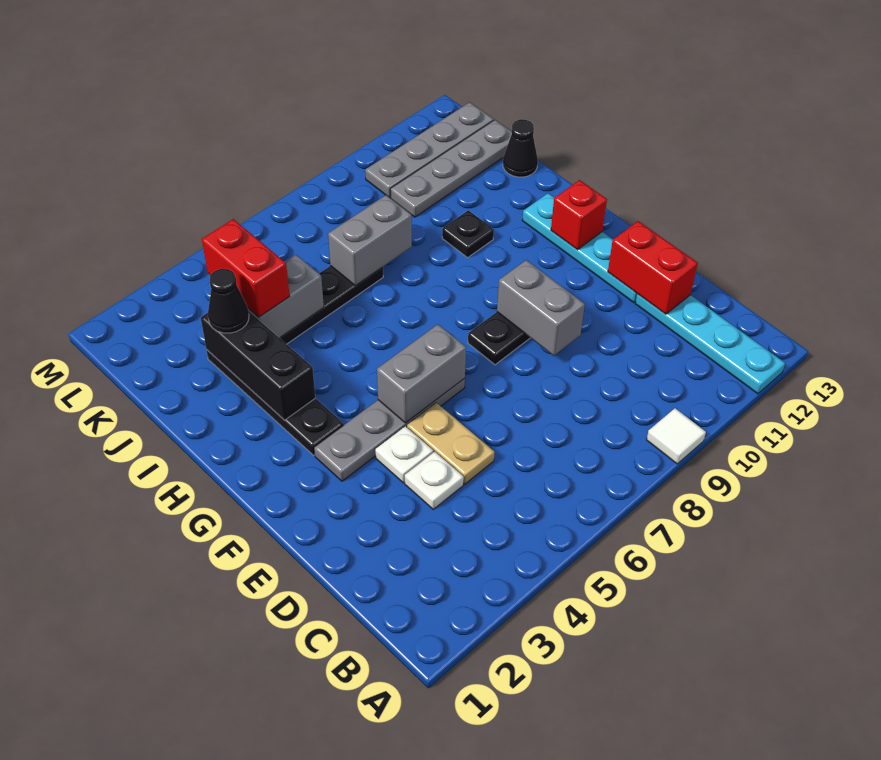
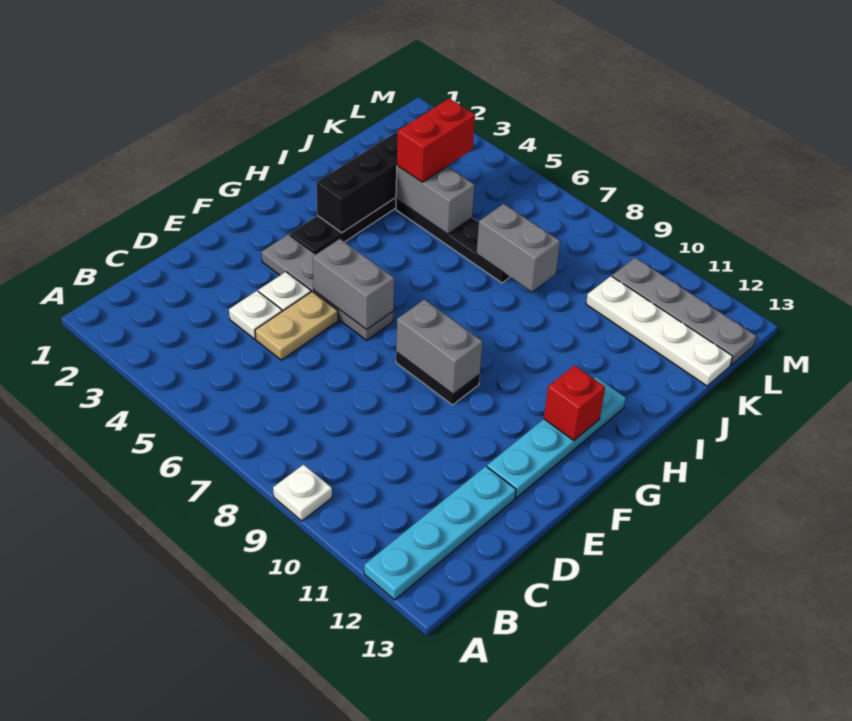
white 1x1 tile [647,408,706,464] -> white 1x1 plate [273,465,332,521]
red 1x2 brick [608,221,698,314] -> none
grey 1x2 brick [497,260,585,356] -> grey 1x2 brick turned to [396,300,483,394]
black 1x1 plate [442,210,494,258] -> none
black 1x1 cone [208,269,249,333] -> none
black 1x1 cone [503,119,538,177] -> none
grey 1x4 plate [390,120,512,217] -> white 1x4 plate [586,276,733,386]

